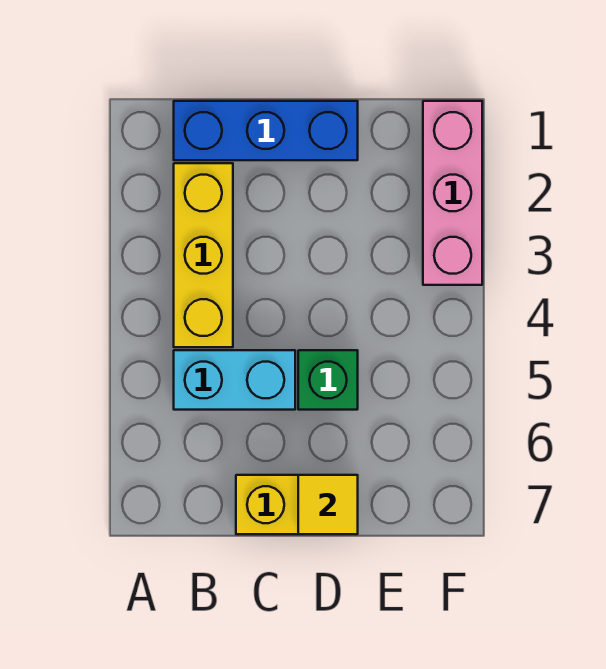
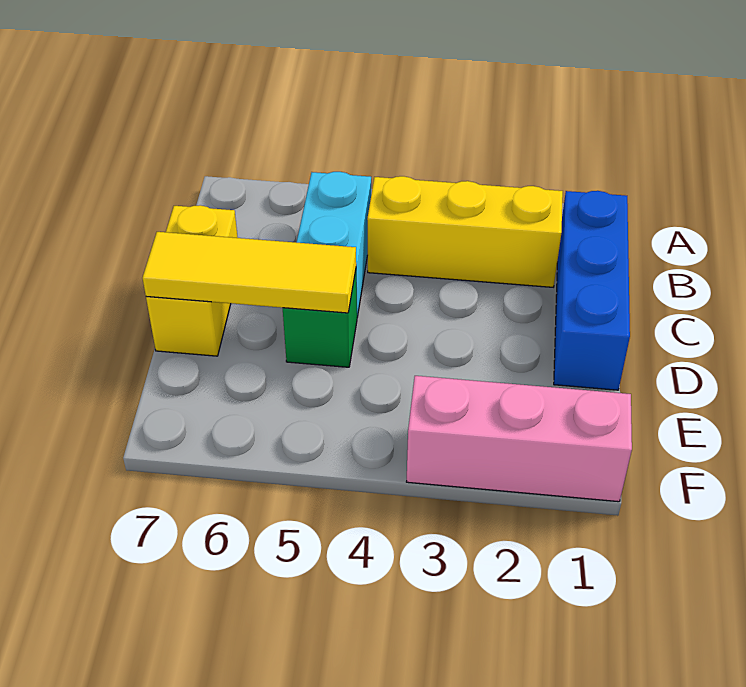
yellow 1x1 tile [298,475,358,534] -> yellow 1x3 tile [142,232,356,313]

